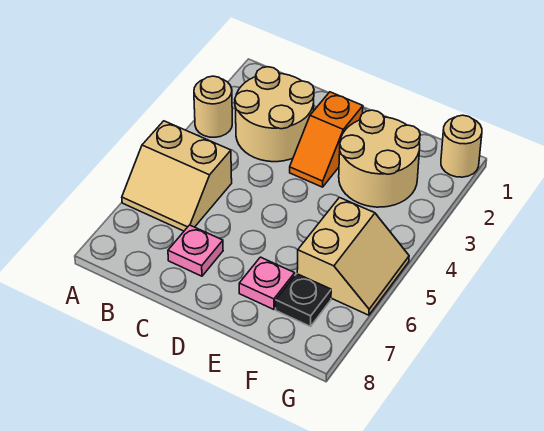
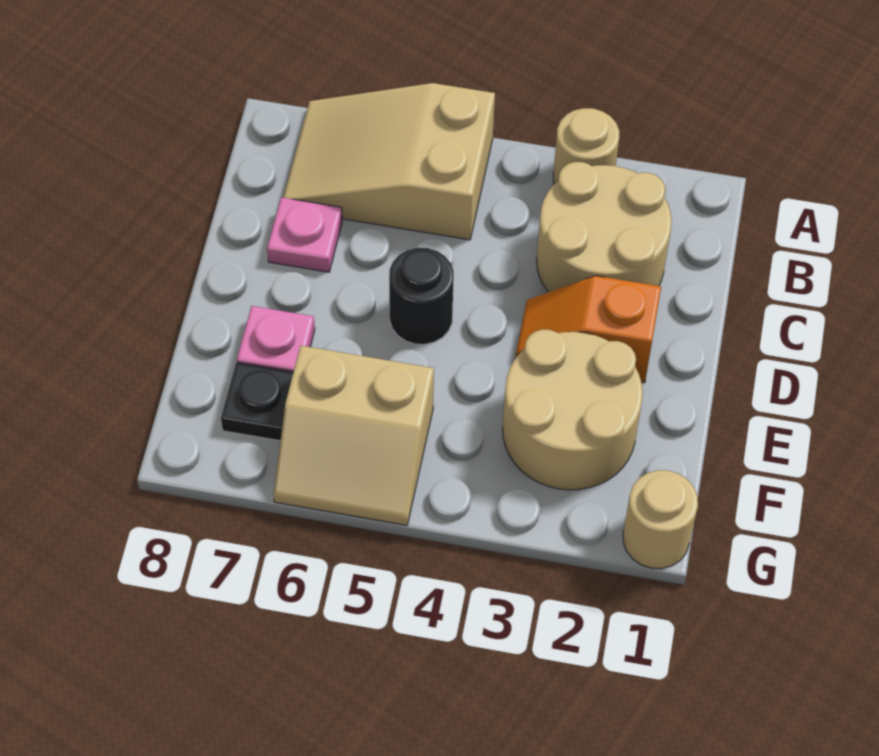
tan 2x2 slope [122,121,232,231] -> tan 2x3 slope [283,83,495,240]
none -> black 1x1 round brick [389,248,454,344]

